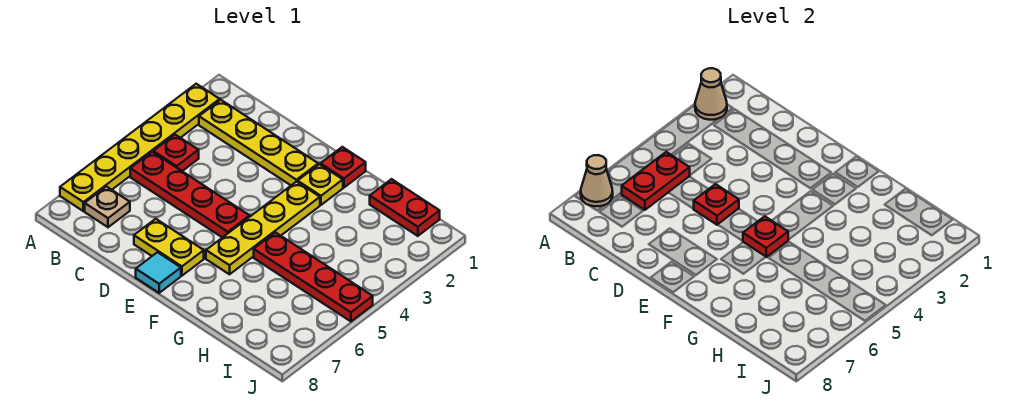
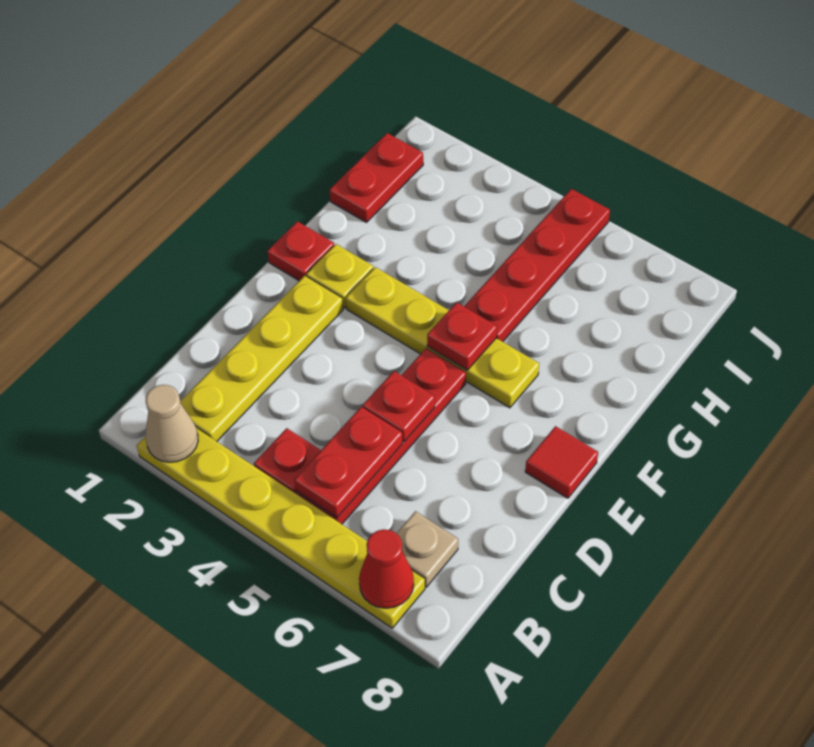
tan 1x1 cone [581,155,613,206] -> red 1x1 cone [359,529,414,608]
red 1x2 plate [621,152,690,210] -> red 1x2 plate turned to [294,407,403,518]
yellow 1x2 plate [134,219,204,276] -> none
cyan 1x1 tile [136,252,181,293] -> red 1x1 tile [525,426,598,498]

